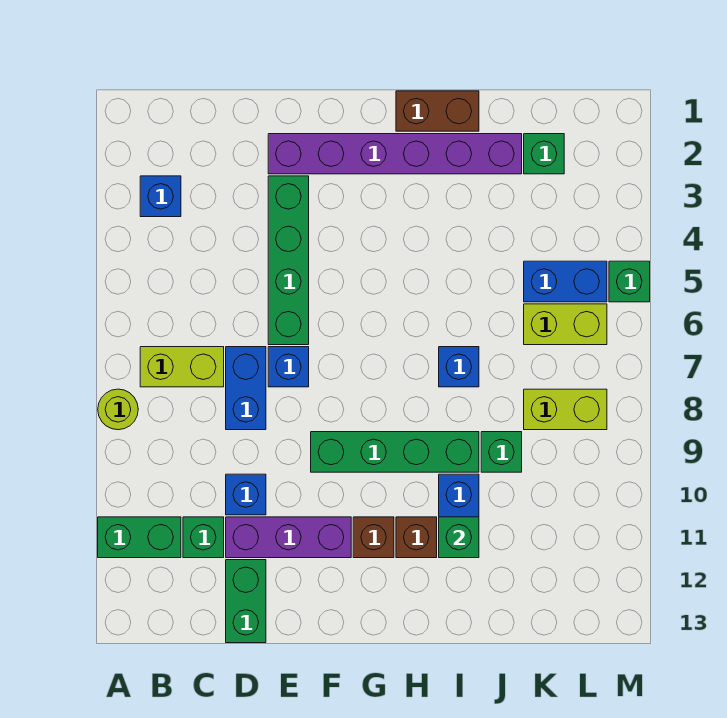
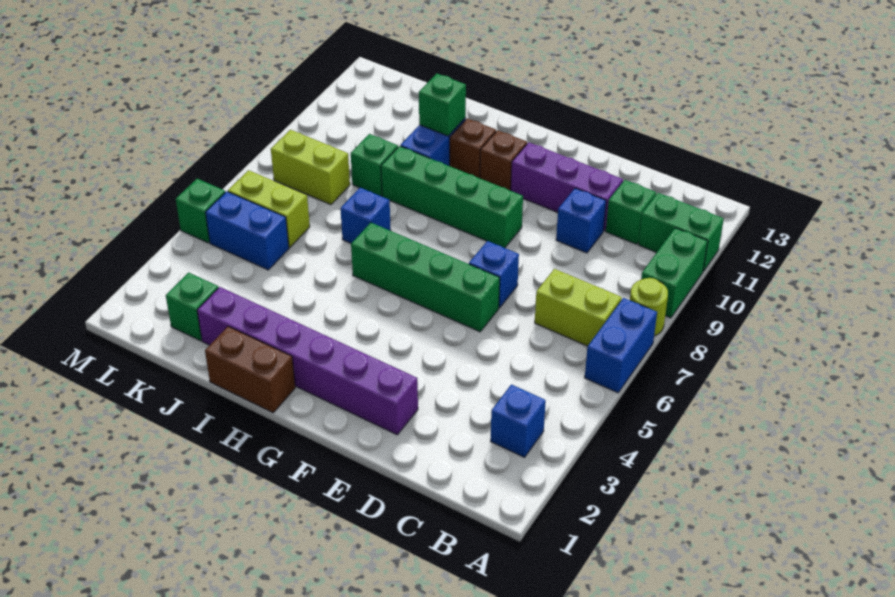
blue 1x2 brick [226,347,266,430] -> blue 1x2 brick moved to [585,298,657,393]
green 1x2 brick [226,560,266,643] -> green 1x2 brick moved to [641,228,708,318]
green 1x4 brick [268,176,309,345] -> green 1x4 brick turned to [351,223,500,332]

